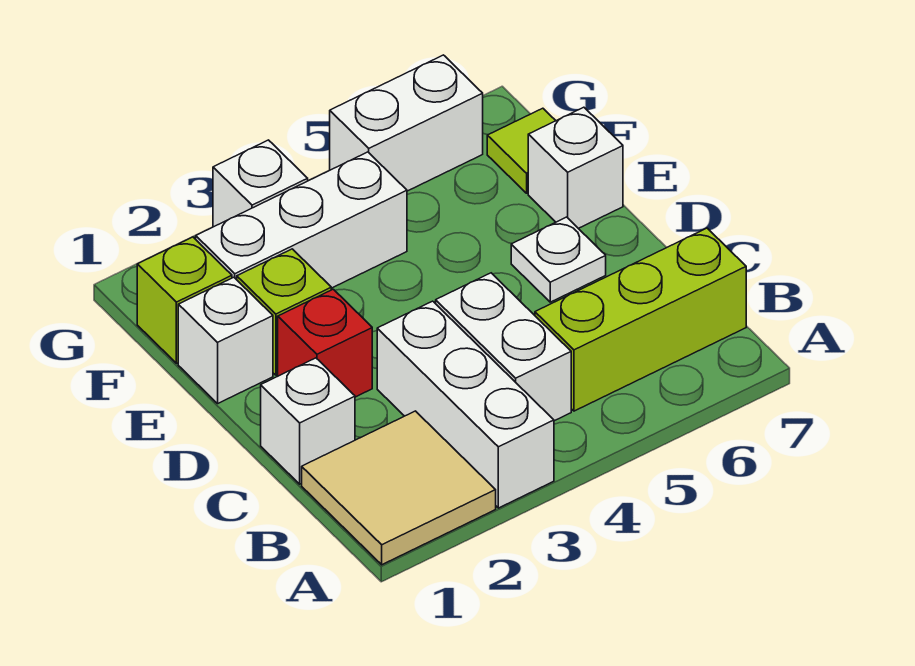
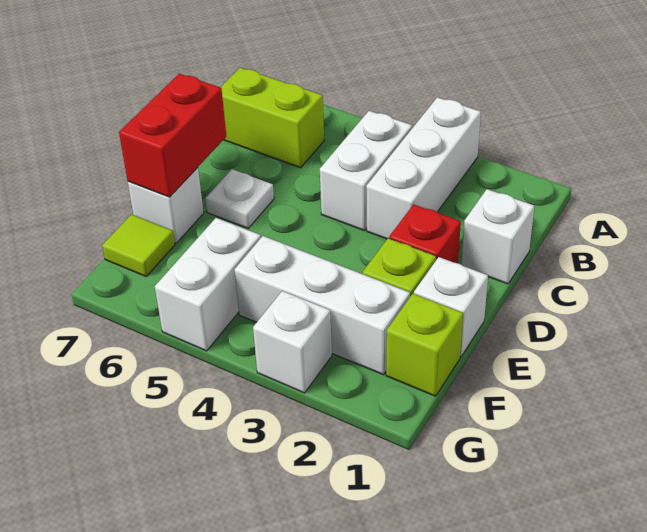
tan 2x2 tile [302,411,496,565] -> none
lime 1x3 brick [535,228,746,411] -> lime 1x2 brick [220,68,324,168]
none -> red 1x2 brick [119,74,226,197]
white 1x2 brick [330,55,483,191] -> white 1x2 brick turned to [155,218,261,351]

